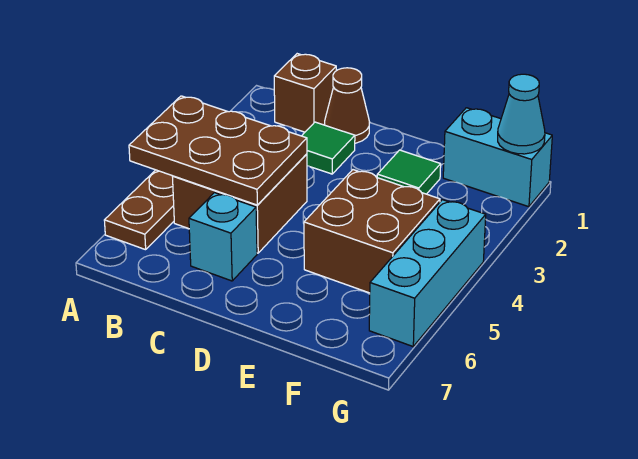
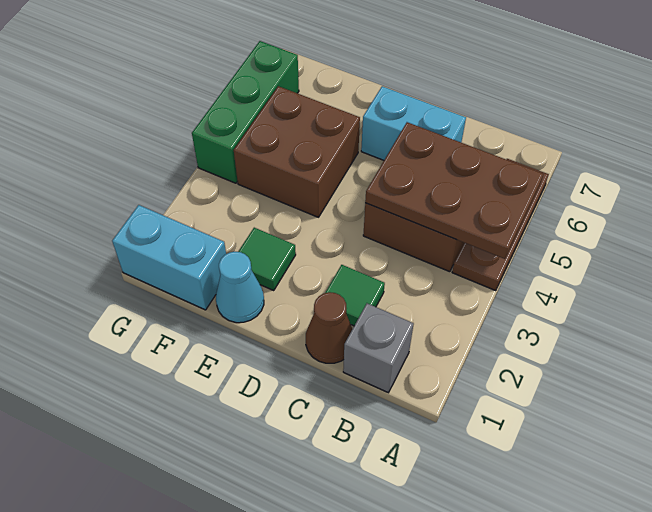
brown 1x1 brick [274,54,336,132] -> grey 1x1 brick [343,303,414,393]
cyan 1x1 brick [189,193,257,281] -> cyan 1x2 brick [361,86,466,160]
cyan 1x1 cone [498,74,545,154] -> cyan 1x1 cone moved to [216,252,264,323]
cyan 1x3 brick [369,200,486,346] -> green 1x3 brick [192,41,299,183]

